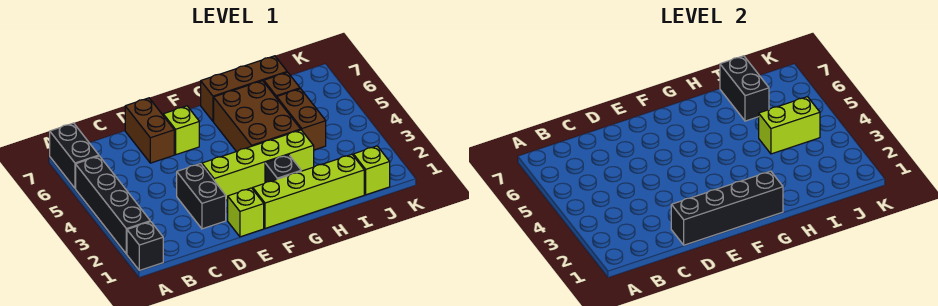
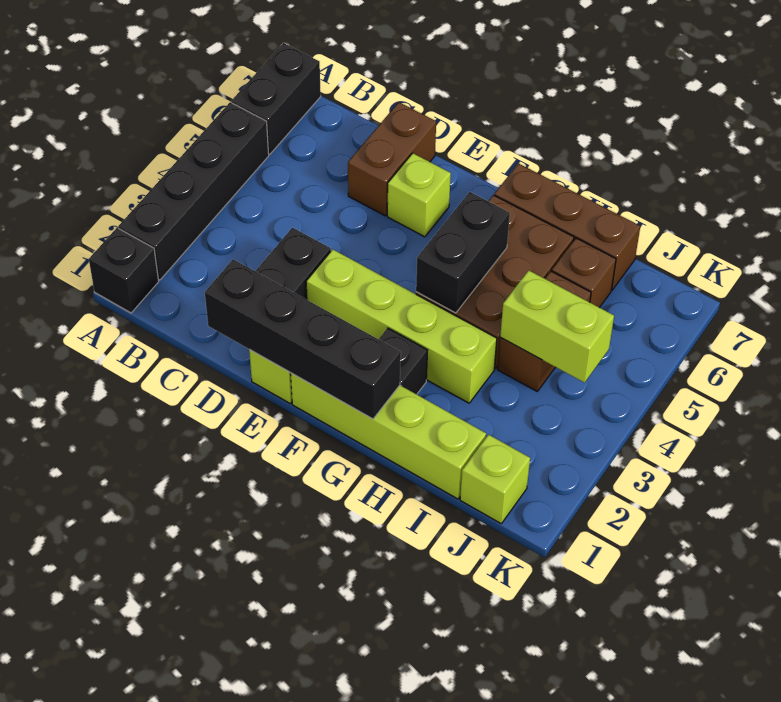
black 1x2 brick [720,56,769,121] -> black 1x2 brick moved to [416,192,510,313]

